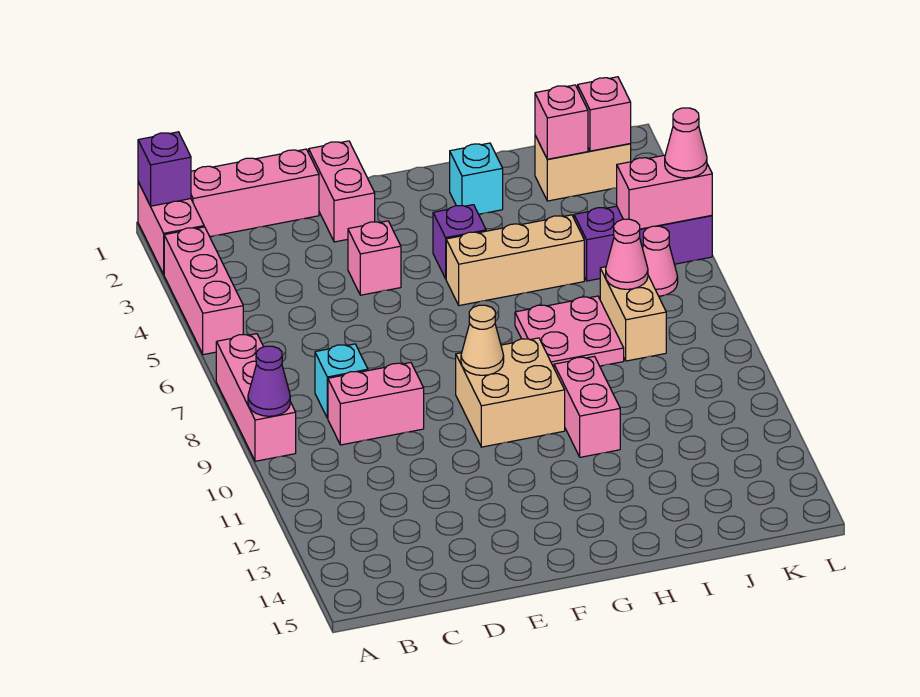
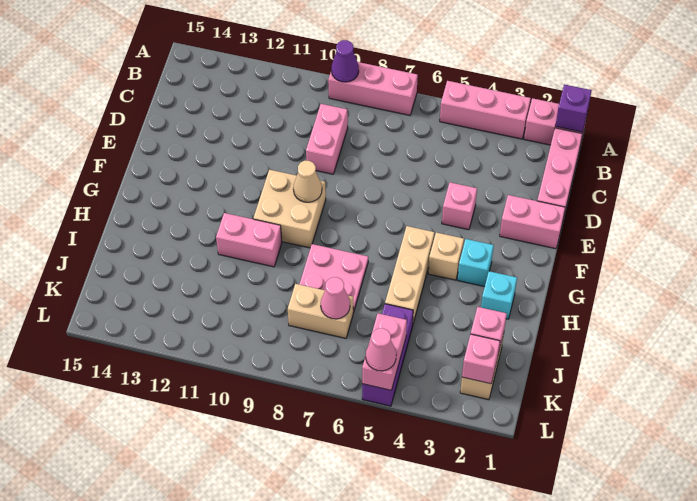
cyan 1x1 brick [315,344,368,418] -> cyan 1x1 brick moved to [458,239,494,287]
purple 1x1 brick [433,205,486,279] -> tan 1x1 brick [428,233,464,280]
pink 1x1 cone [643,226,678,296] -> none

